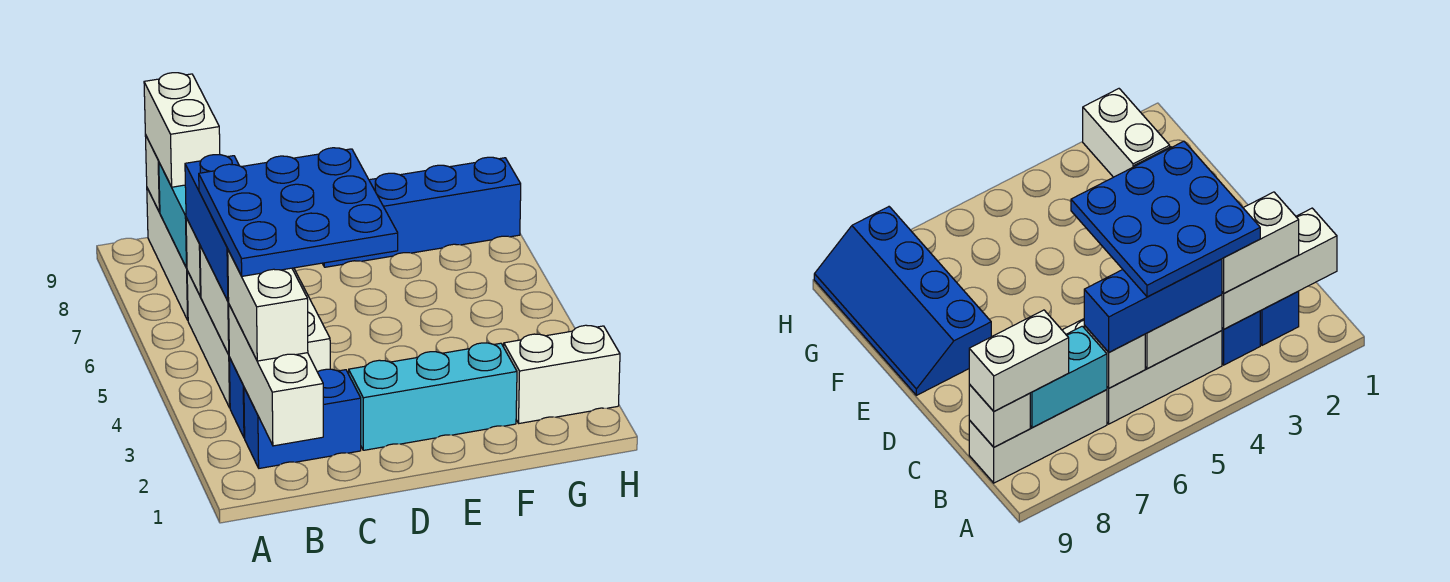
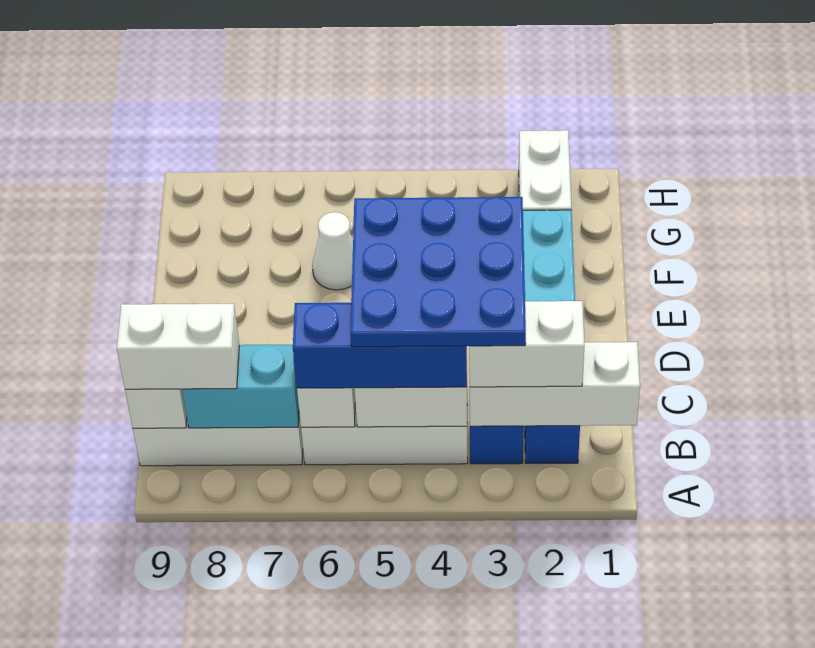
blue 2x4 slope [322,157,521,267] -> none
none -> white 1x1 cone [312,212,353,290]

